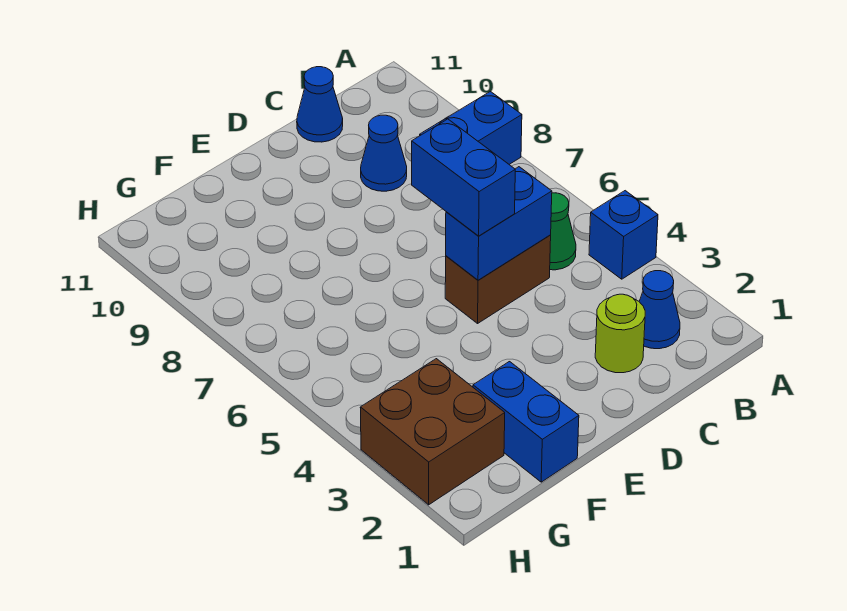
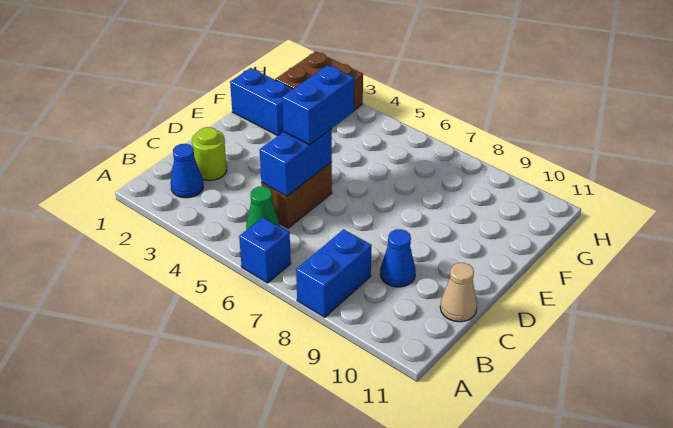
blue 1x1 brick [589,191,658,279] -> blue 1x1 brick moved to [239,217,291,283]
blue 1x1 cone [297,67,343,142] -> tan 1x1 cone [440,263,477,322]
blue 1x2 brick [412,119,515,236] -> blue 1x2 brick turned to [282,65,354,145]

